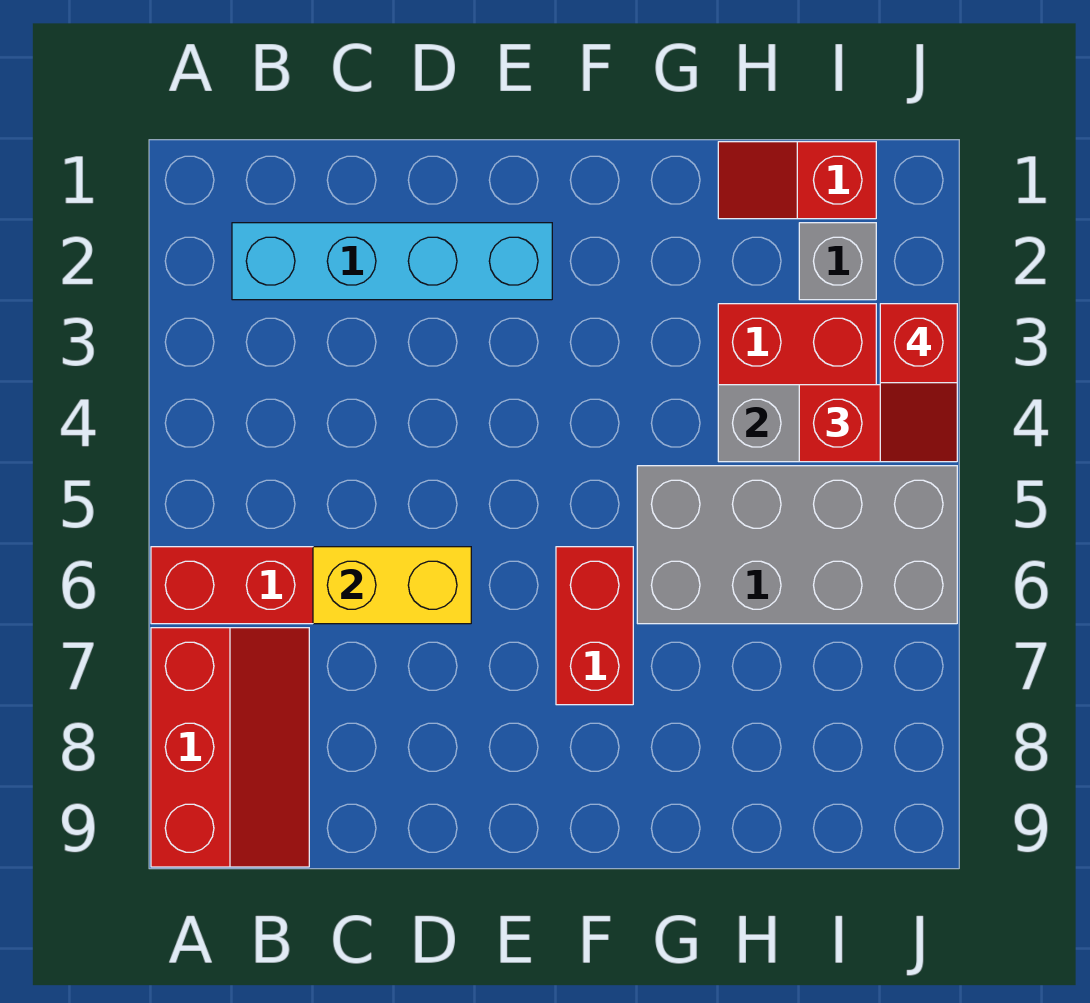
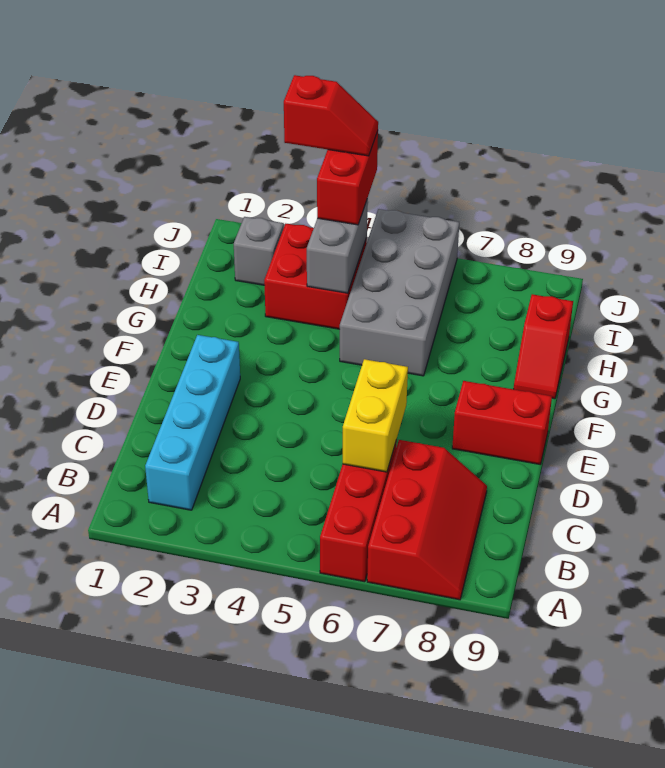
red 2x3 slope [151,628,309,867] -> red 2x3 slope turned to [367,440,487,600]
red 1x2 brick [556,547,633,705] -> red 1x2 brick moved to [452,381,552,464]
red 1x2 slope [718,142,876,219] -> red 1x2 slope moved to [514,294,573,399]

